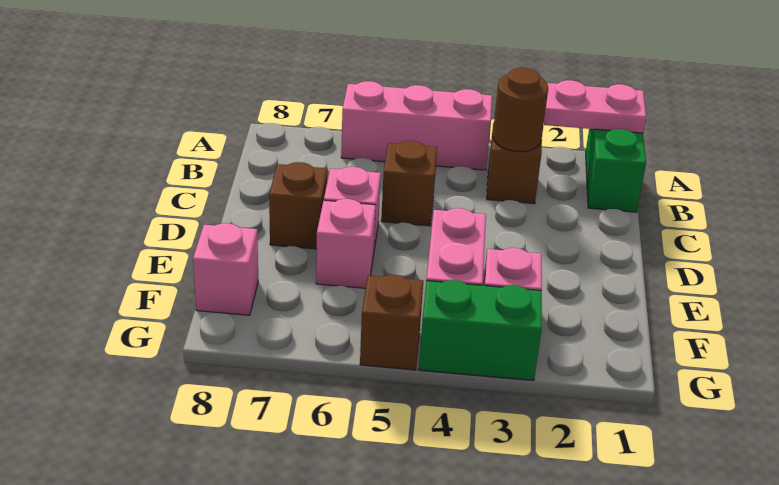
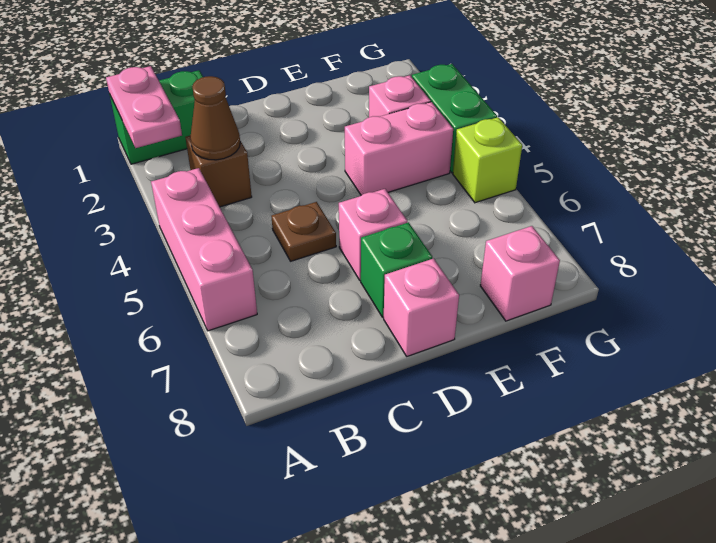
brown 1x1 round brick [493,68,548,152] -> brown 1x1 cone [190,76,240,160]
brown 1x1 brick [381,141,437,226] -> brown 1x1 plate [271,202,336,261]
brown 1x1 brick [269,162,328,249] -> green 1x1 brick [361,222,432,317]
pink 1x1 brick [316,199,376,288] -> pink 1x1 brick moved to [384,259,459,356]
brown 1x1 brick [360,275,423,370] -> lime 1x1 brick [453,117,522,203]

